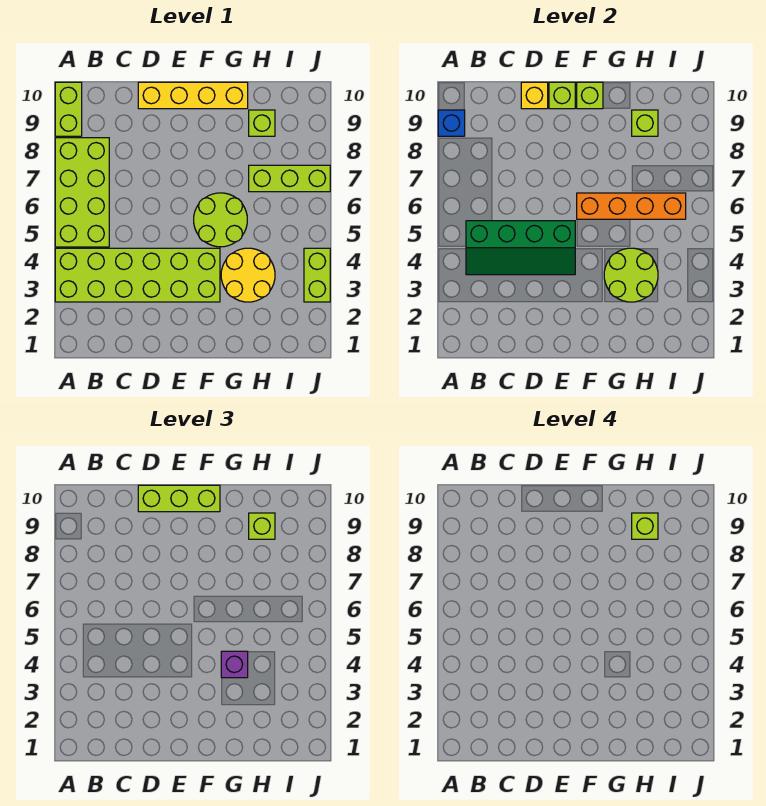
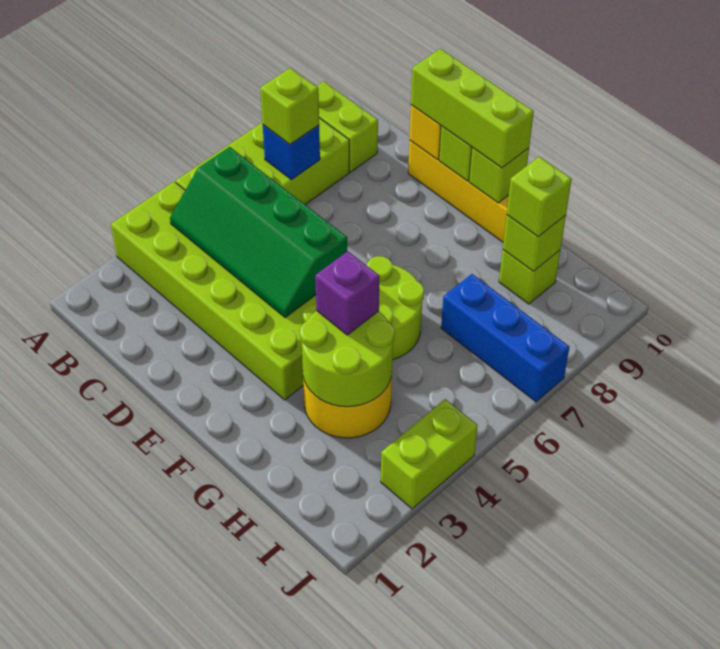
lime 1x2 brick [55,82,82,136] -> lime 1x2 brick turned to [316,81,378,172]
blue 1x1 brick [438,110,465,136] -> blue 1x1 brick moved to [263,125,320,180]
orange 1x4 brick [577,193,686,219] -> none
lime 1x3 brick [249,165,330,192] -> blue 1x3 brick [441,274,569,402]
lime 1x1 brick [632,513,658,539] -> lime 1x1 brick moved to [260,68,319,144]

